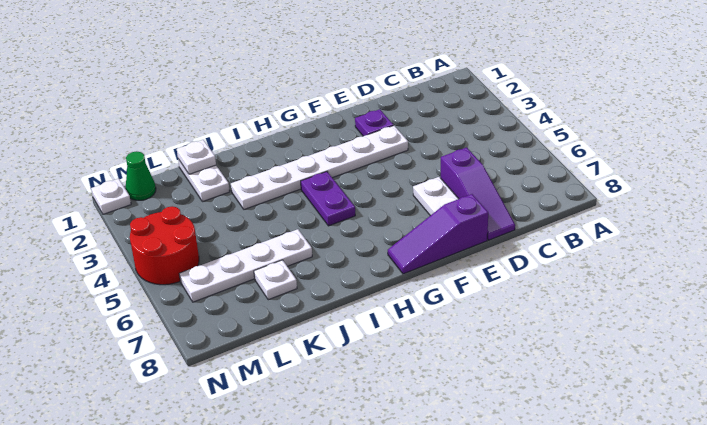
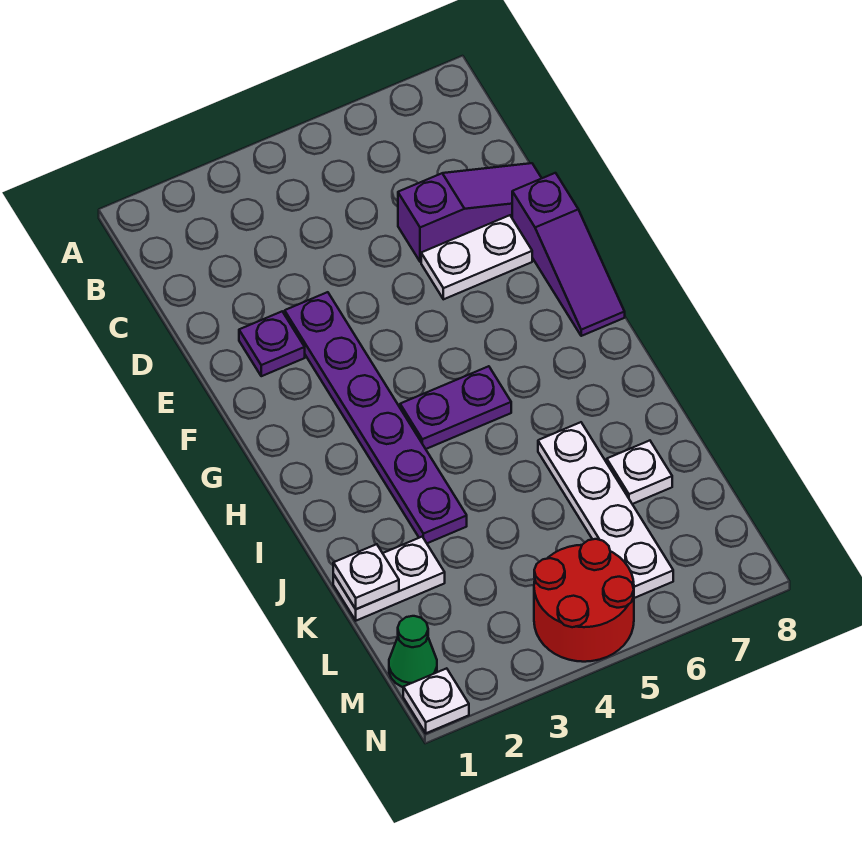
white 1x6 plate [231,126,408,209] -> purple 1x6 plate [285,292,467,543]

